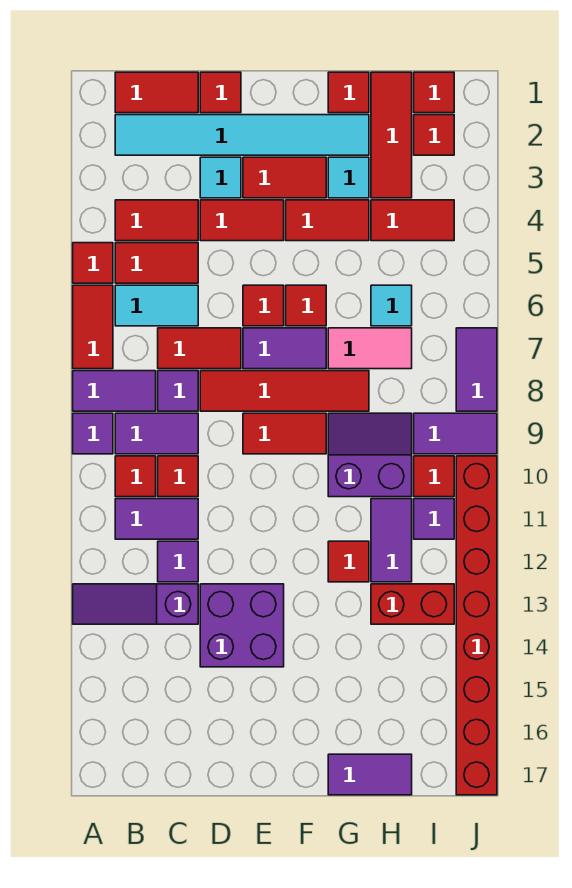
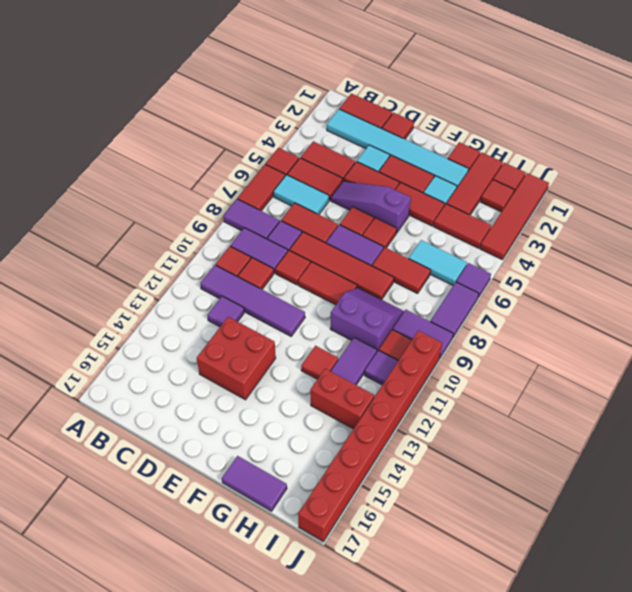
purple 1x1 tile [73,413,113,454] -> purple 1x1 tile moved to [456,263,491,297]
purple 1x3 slope [73,584,198,624] -> purple 1x3 slope moved to [331,181,411,233]
purple 1x2 tile [115,499,198,539] -> purple 1x4 tile [200,265,305,336]
none -> red 1x1 tile [275,250,311,285]
purple 2x2 brick [200,584,284,667] -> red 2x2 brick [197,317,276,400]
pink 1x2 tile [328,328,412,369] -> red 1x2 tile [372,247,431,294]
cyan 1x1 tile [371,285,412,326] -> cyan 1x2 tile [409,240,467,285]
none -> red 1x4 tile [480,173,549,260]

